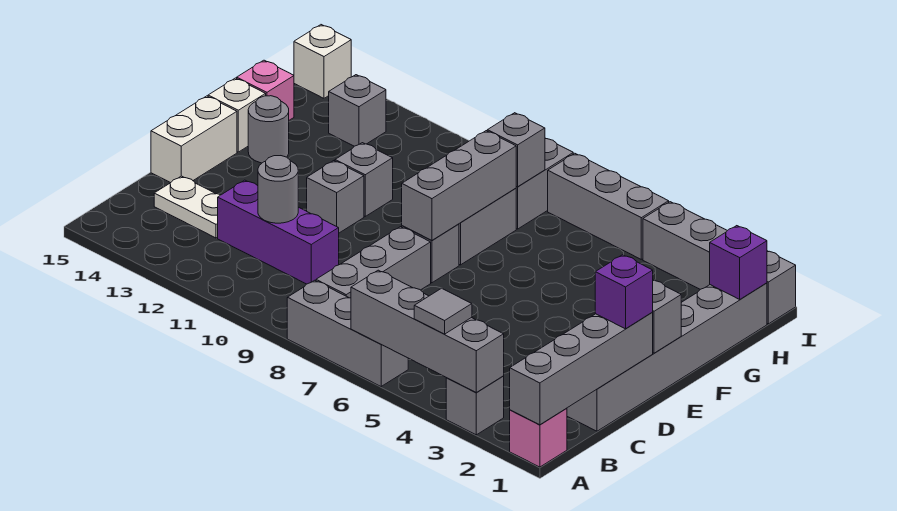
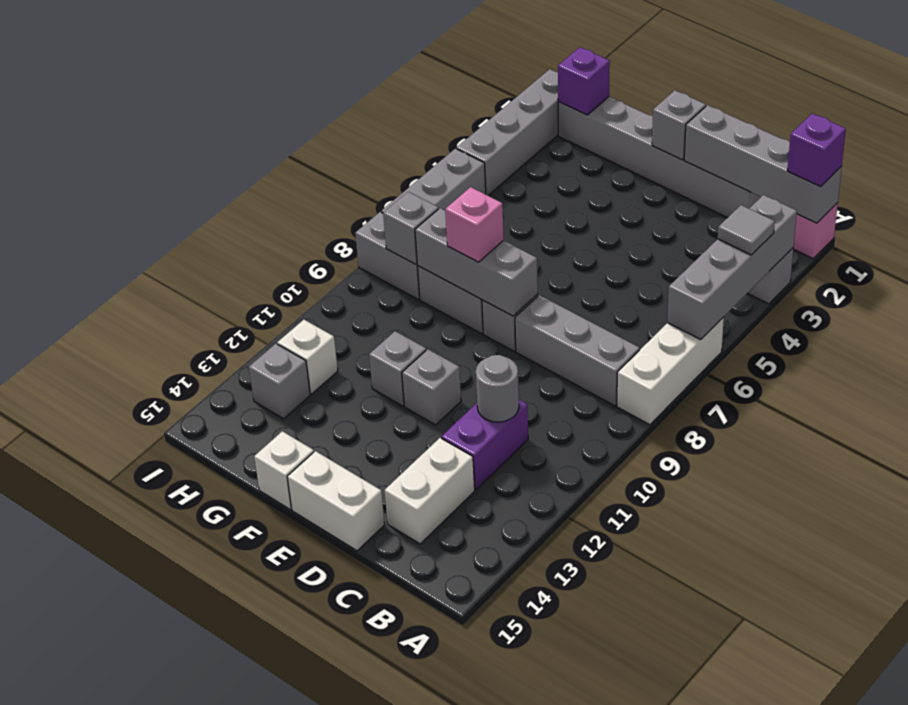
grey 1x3 brick [287,280,408,386] -> white 1x3 brick [617,317,724,425]
purple 1x3 brick [218,180,339,284] -> purple 1x2 brick [441,400,528,490]
white 1x2 plate [154,176,220,238] -> white 1x2 brick [384,438,475,544]
purple 1x1 brick [595,255,653,329] -> purple 1x1 brick moved to [787,113,846,186]
grey 1x1 round brick [248,96,289,163] -> none
pink 1x1 brick [237,60,294,120] -> pink 1x1 brick moved to [445,187,504,262]
white 1x1 brick [294,25,351,98] -> white 1x1 brick moved to [277,320,338,394]

